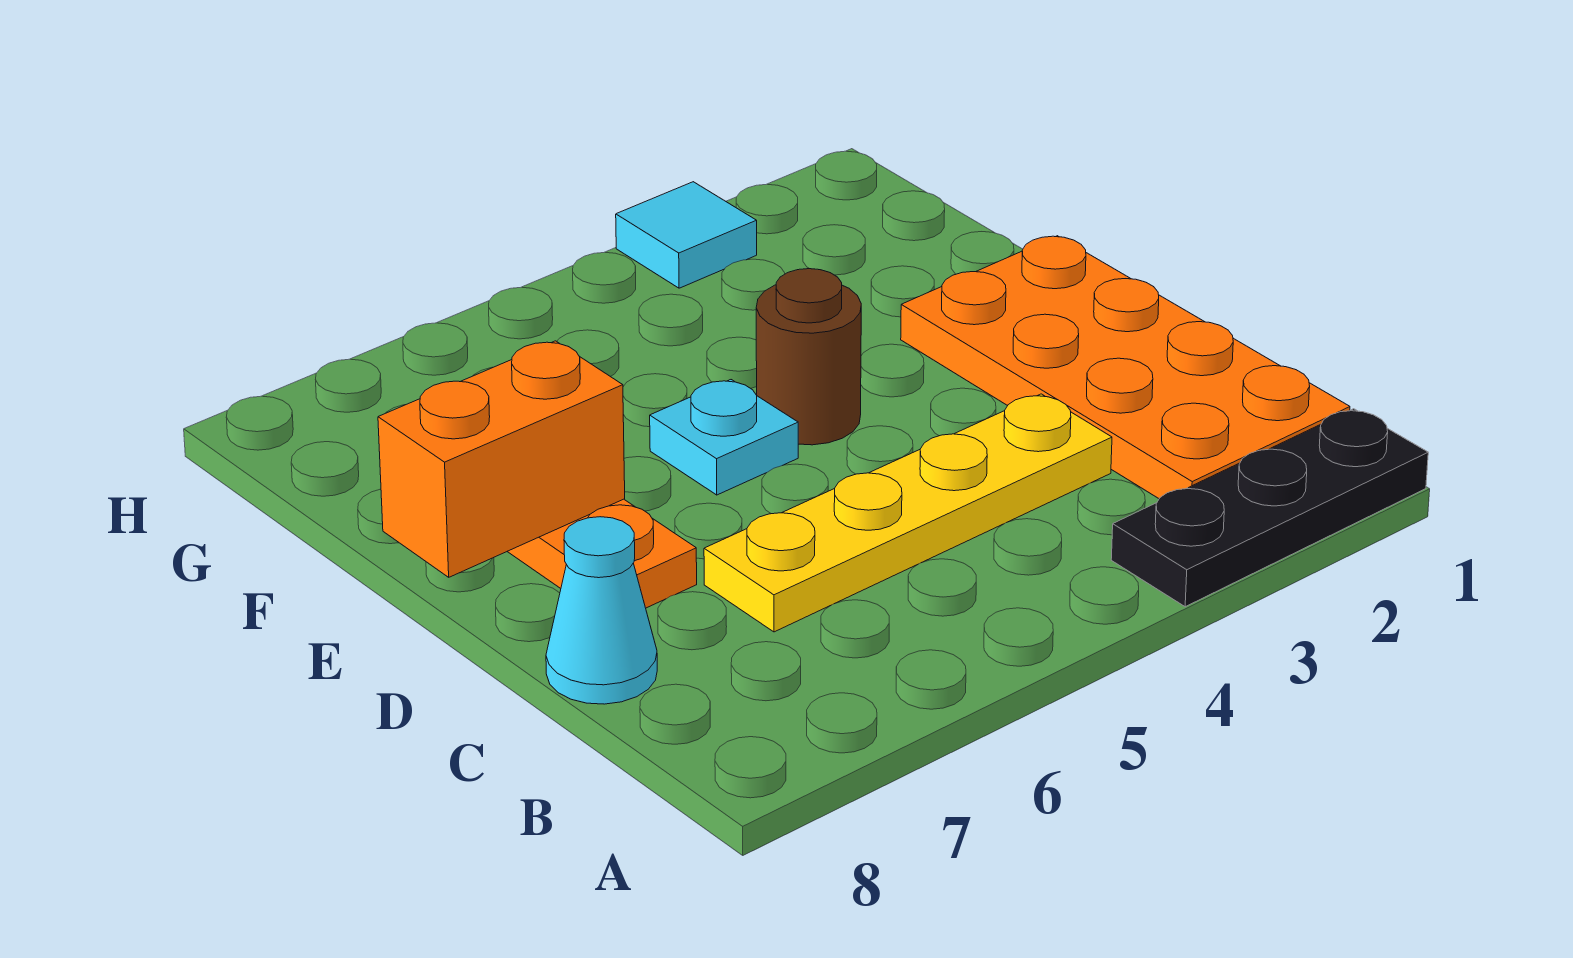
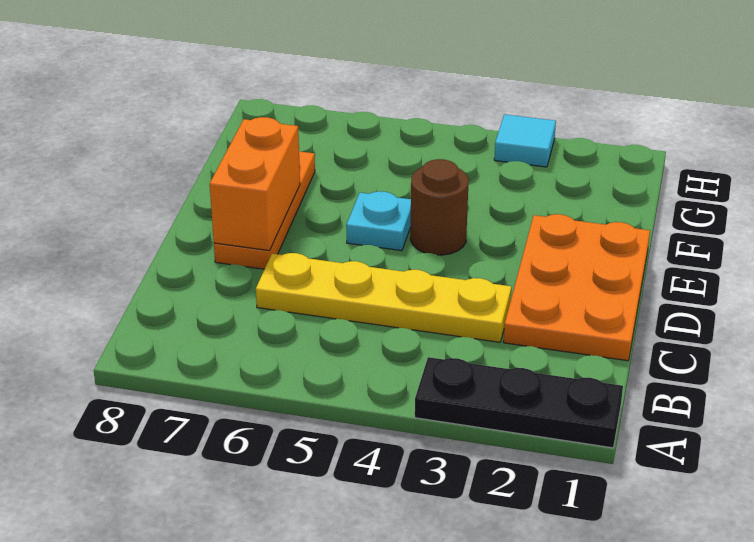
orange 2x4 plate [901,236,1350,498] -> orange 2x3 plate [504,214,650,361]
cyan 1x1 cone [546,517,657,704] -> none
orange 1x2 brick [378,341,625,577] -> orange 1x2 brick turned to [210,117,300,251]

